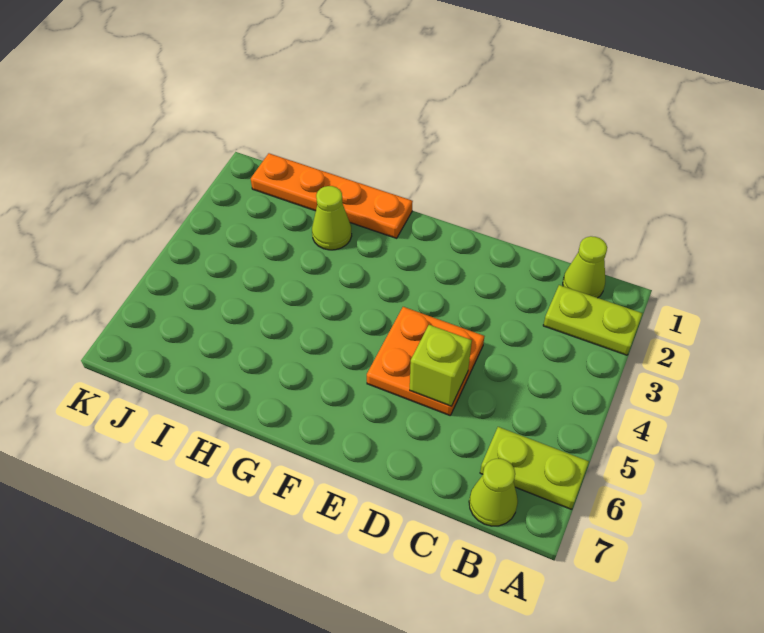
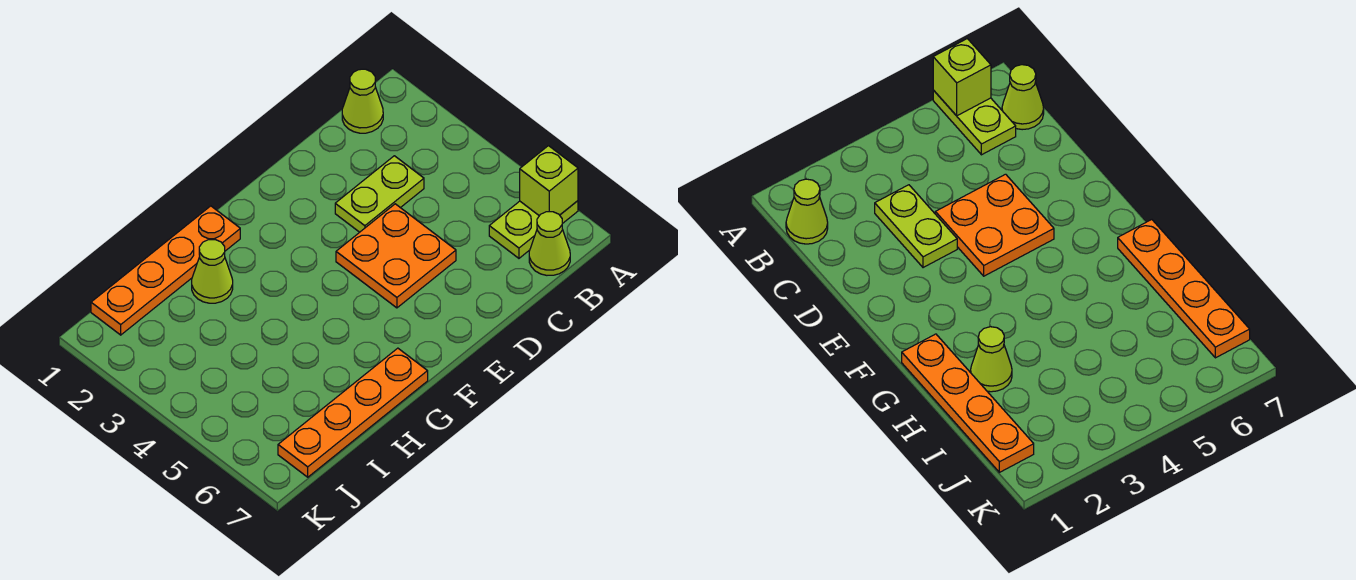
lime 1x2 plate [543,285,643,355] -> lime 1x2 plate moved to [335,156,424,232]
lime 1x1 brick [410,325,472,406] -> lime 1x1 brick moved to [520,146,578,216]
none -> orange 1x4 plate [278,348,428,477]

